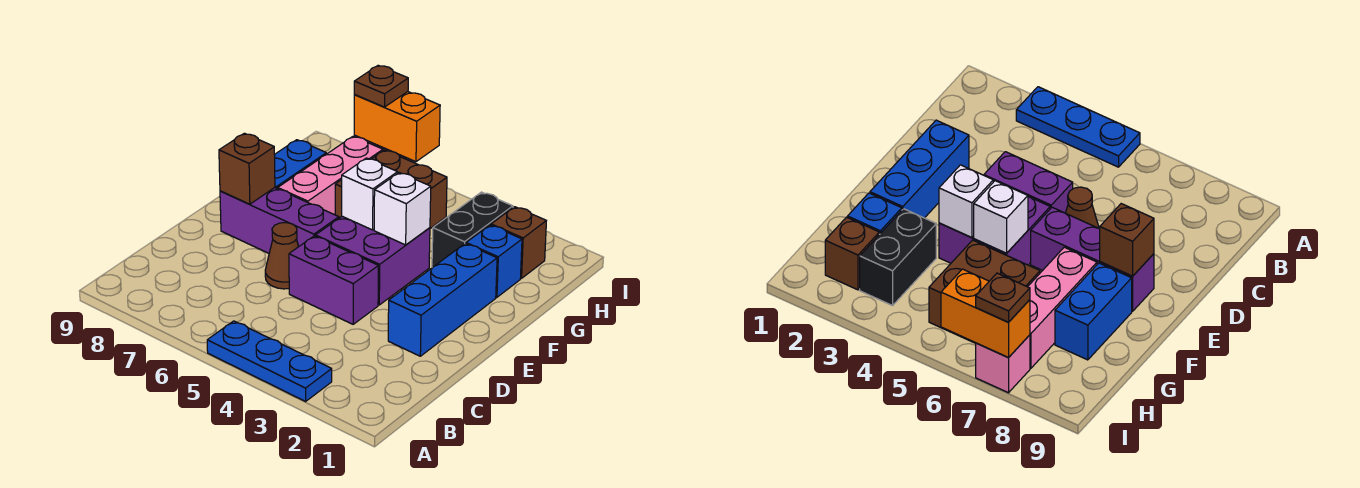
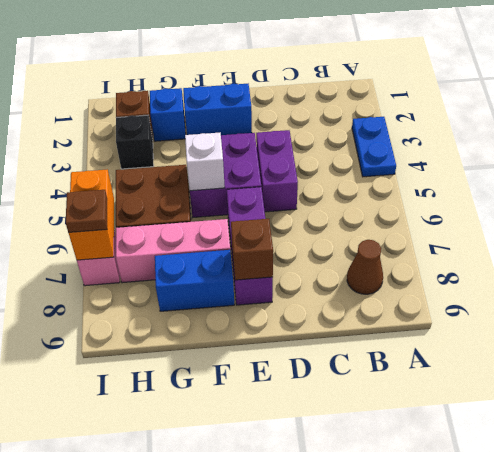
blue 1x3 plate [207,321,332,401] -> blue 1x2 plate [352,117,396,177]
blue 1x3 brick [388,244,497,356] -> blue 1x2 brick [183,84,252,135]
brown 1x1 cone [265,223,299,289] -> brown 1x1 cone moved to [347,240,383,294]
white 1x1 brick [374,173,431,245] -> none
black 1x2 brick [432,192,513,268] -> black 1x1 brick [116,115,154,169]

